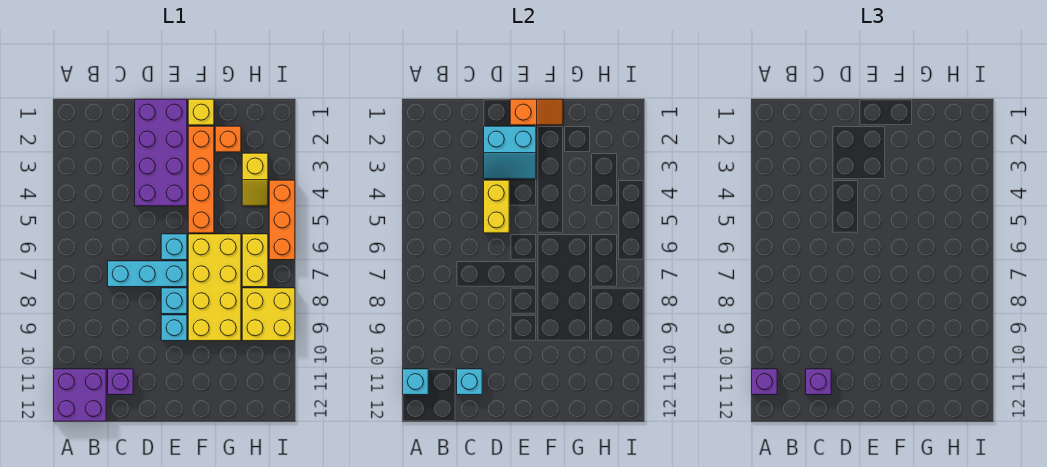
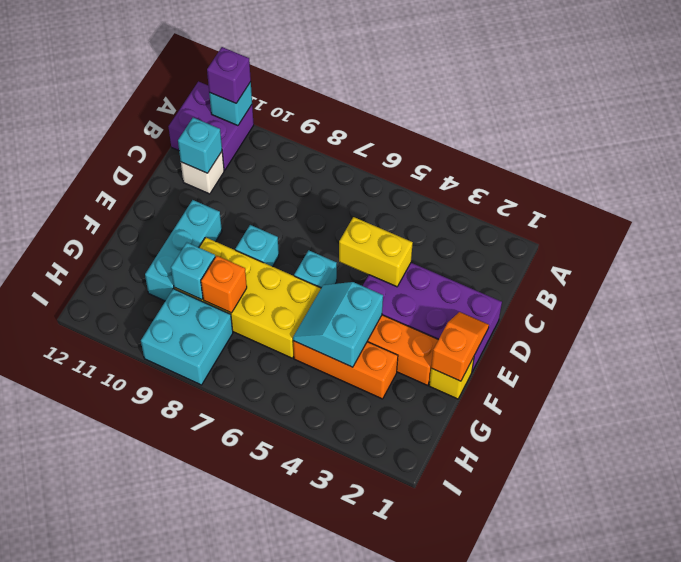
cyan 1x3 brick [108,261,187,287] -> cyan 1x3 brick moved to [145,200,222,301]
purple 1x1 brick [108,369,133,395] -> white 1x1 brick [181,152,224,194]
purple 1x1 brick [806,369,831,395] -> none
cyan 2x2 slope [484,126,536,179] -> cyan 2x2 slope moved to [293,282,383,367]
orange 1x2 slope [510,99,563,125] -> orange 1x2 slope turned to [431,312,489,381]
cyan 1x1 brick [161,315,187,341] -> cyan 1x1 brick moved to [171,243,215,300]
orange 1x1 brick [215,126,241,152] -> orange 1x1 brick moved to [201,256,247,313]
yellow 1x2 slope [242,153,268,206] -> none
yellow 1x2 brick [242,234,268,287] -> none
yellow 2x2 brick [242,288,295,341] -> cyan 2x2 brick [141,289,233,385]
orange 1x3 brick [269,180,295,260] -> orange 1x3 brick moved to [293,341,398,399]

